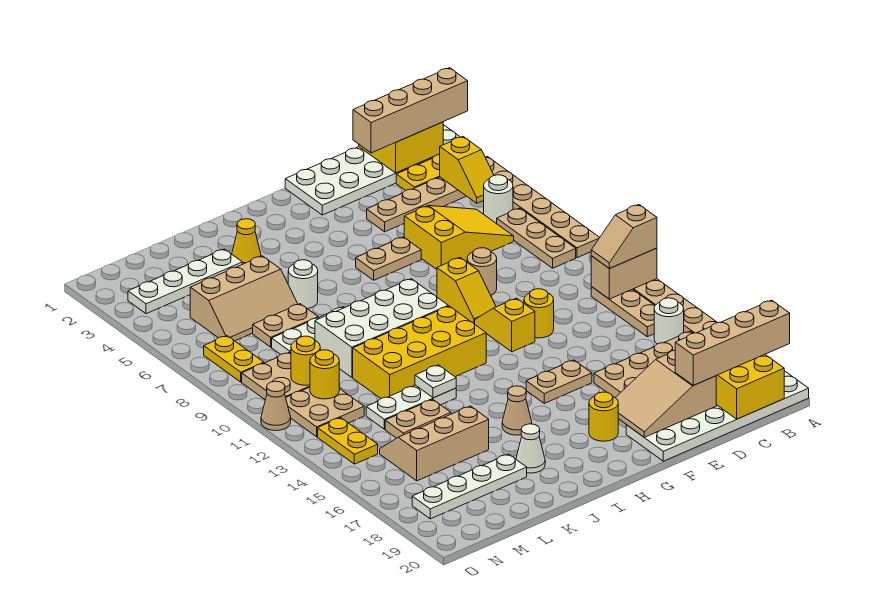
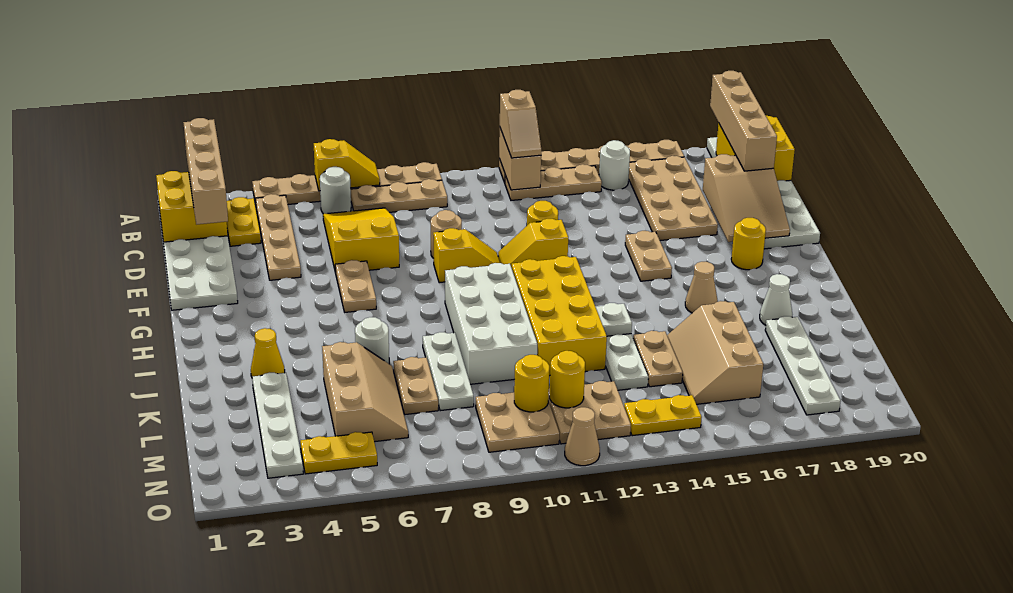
yellow 1x2 slope [439,137,494,203] -> yellow 1x2 slope moved to [314,139,380,191]
yellow 1x2 plate [204,336,264,382] -> yellow 1x2 plate moved to [300,432,377,474]

